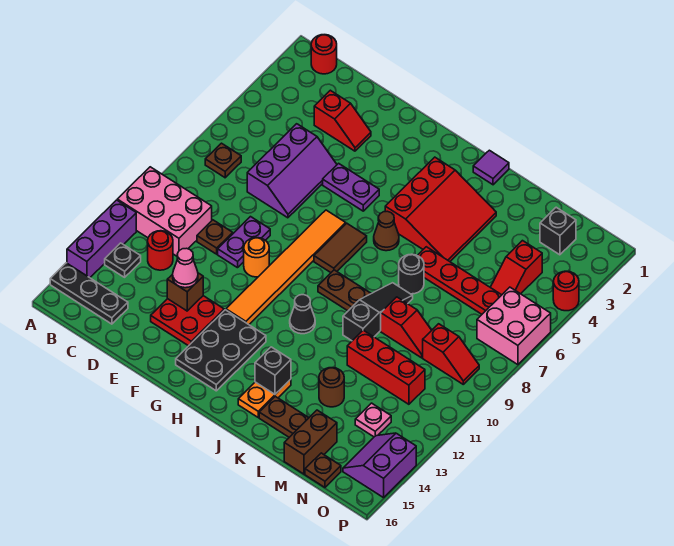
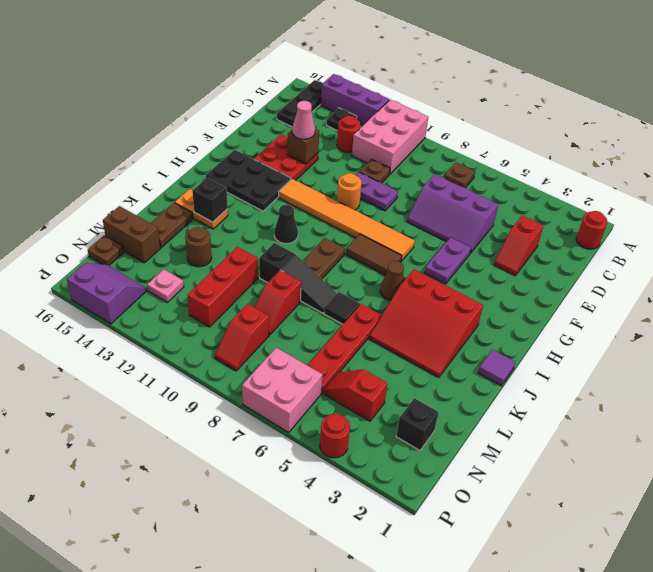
black 1x1 round brick [399,254,424,294] -> black 1x1 tile [324,292,360,324]

